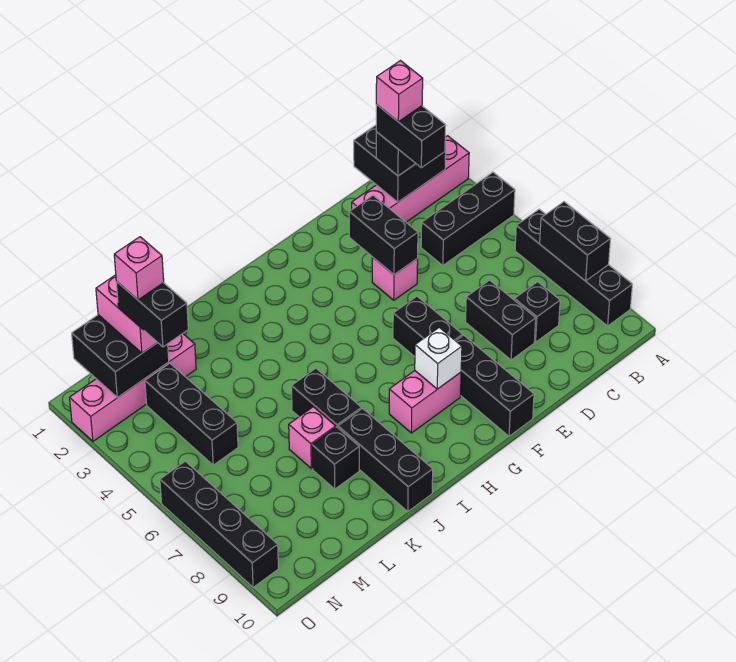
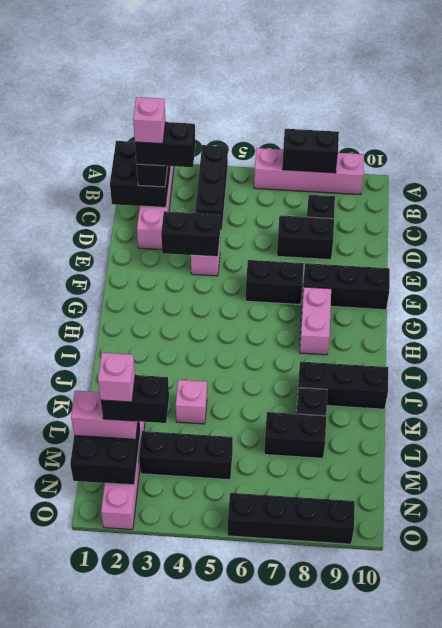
black 1x4 brick [515,209,632,326] -> pink 1x4 brick [254,148,364,195]
white 1x1 brick [415,327,462,389] -> none
black 1x2 brick [291,368,361,428] -> black 1x2 brick moved to [264,412,326,458]
pink 1x1 brick [289,407,336,469] -> pink 1x1 brick moved to [176,380,207,424]

